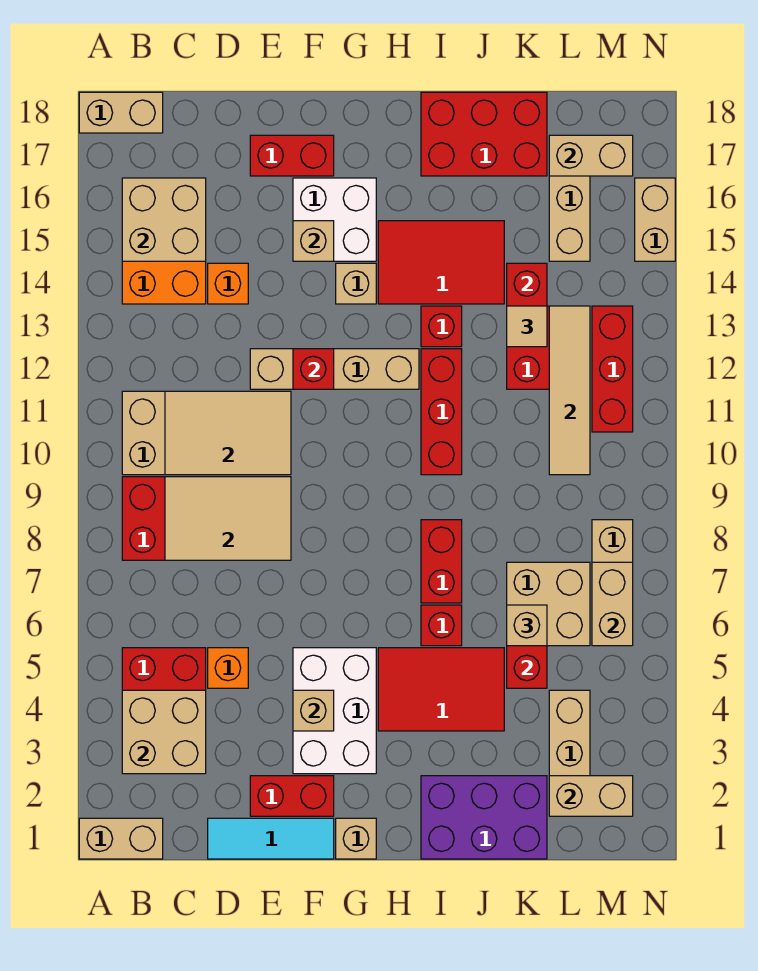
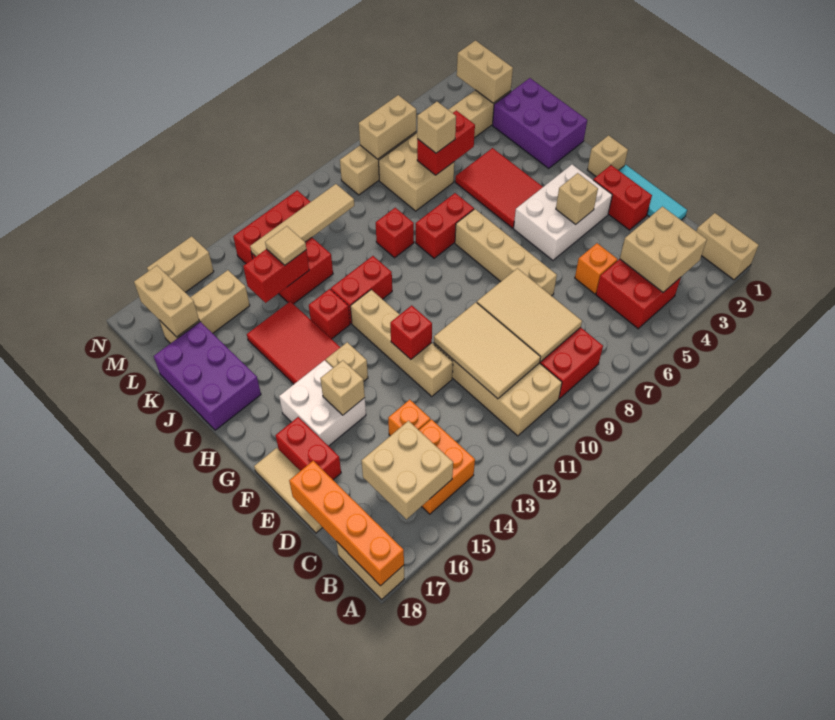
none -> orange 1x4 brick [289,461,404,586]
none -> tan 1x3 tile [254,448,323,533]
none -> tan 1x4 brick [455,209,557,296]
red 1x1 brick [421,605,462,646] -> red 1x1 brick moved to [376,208,414,258]
red 1x3 brick [421,349,462,475] -> red 1x2 brick [331,256,392,324]
red 2x3 brick [421,92,547,176] -> purple 2x3 brick [154,322,261,430]

